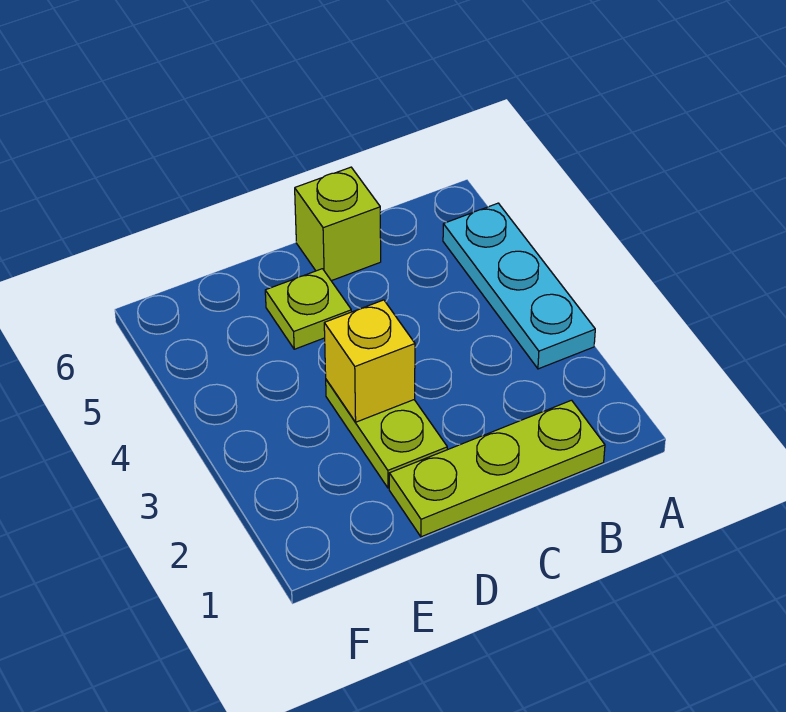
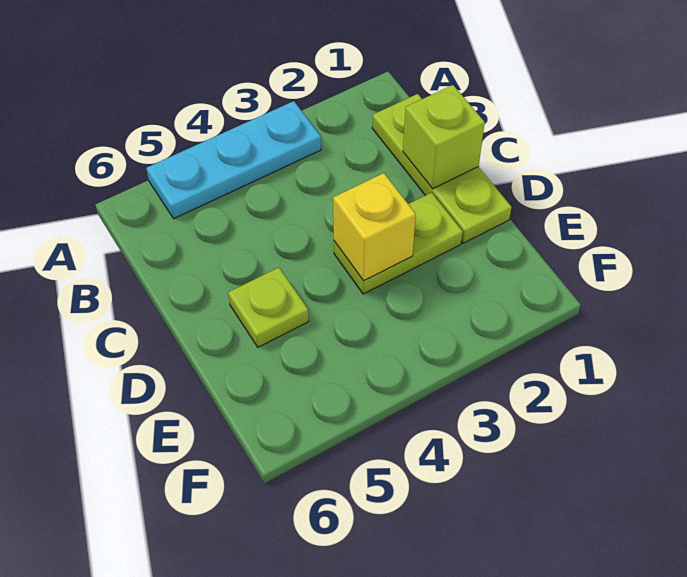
lime 1x1 brick [295,167,381,281] -> lime 1x1 brick moved to [403,85,485,189]

